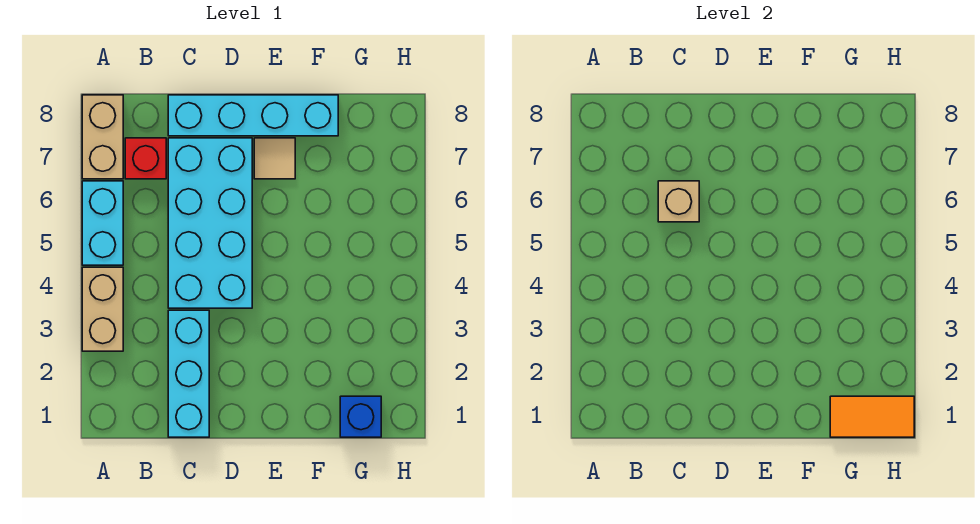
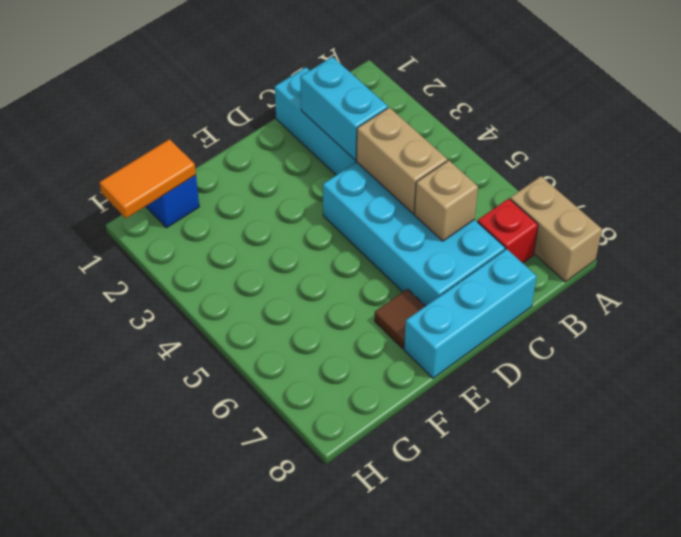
tan 1x2 brick [82,267,123,351] -> tan 1x2 brick moved to [357,107,447,213]
cyan 1x2 brick [82,181,123,265] -> cyan 1x2 brick moved to [300,57,388,160]
cyan 1x4 brick [168,95,338,136] -> cyan 1x3 brick [404,249,537,378]
tan 1x1 tile [254,138,295,179] -> brown 1x1 tile [375,289,425,349]

